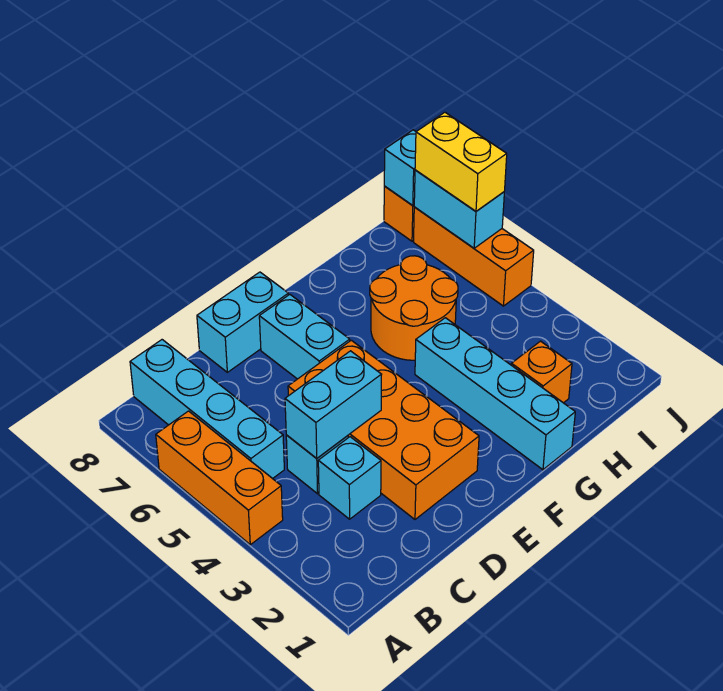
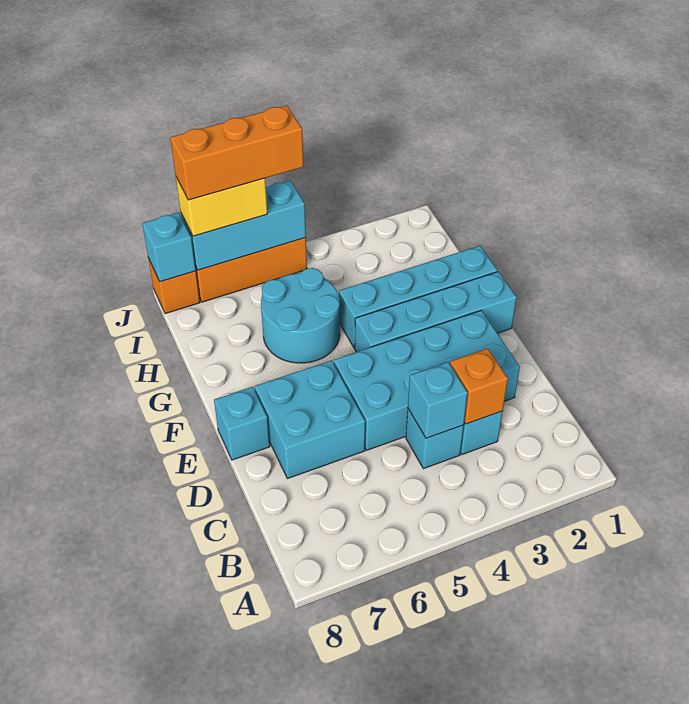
orange 1x3 brick [156,411,283,545] -> orange 1x3 brick moved to [170,105,303,200]
cyan 1x4 brick [130,340,284,479] -> cyan 1x4 brick moved to [355,272,517,352]
cyan 1x2 brick [285,351,382,458] -> cyan 1x1 brick [408,362,468,438]
orange 2x4 brick [288,340,479,519] -> cyan 2x4 brick [333,310,520,450]
cyan 1x2 brick [197,272,288,372] -> cyan 1x1 brick [214,387,270,460]
cyan 1x2 brick [259,294,350,379] -> cyan 2x2 brick [255,360,365,479]
orange 2x2 round brick [370,256,458,360] -> cyan 2x2 round brick [261,268,340,363]
orange 1x1 brick [511,341,572,403] -> orange 1x1 brick moved to [450,348,508,424]
cyan 1x2 brick [414,170,504,248] -> cyan 1x3 brick [181,180,306,270]

